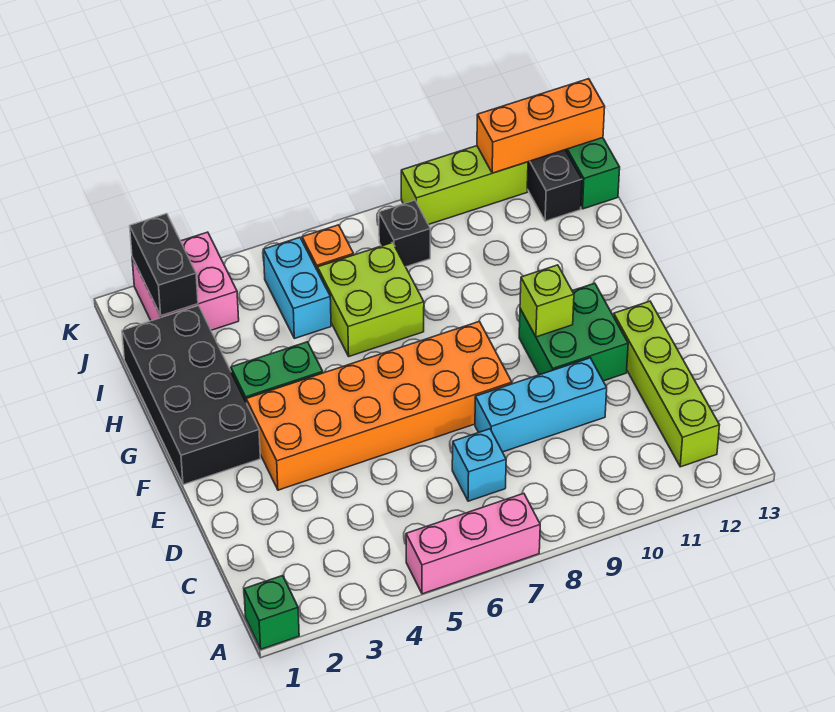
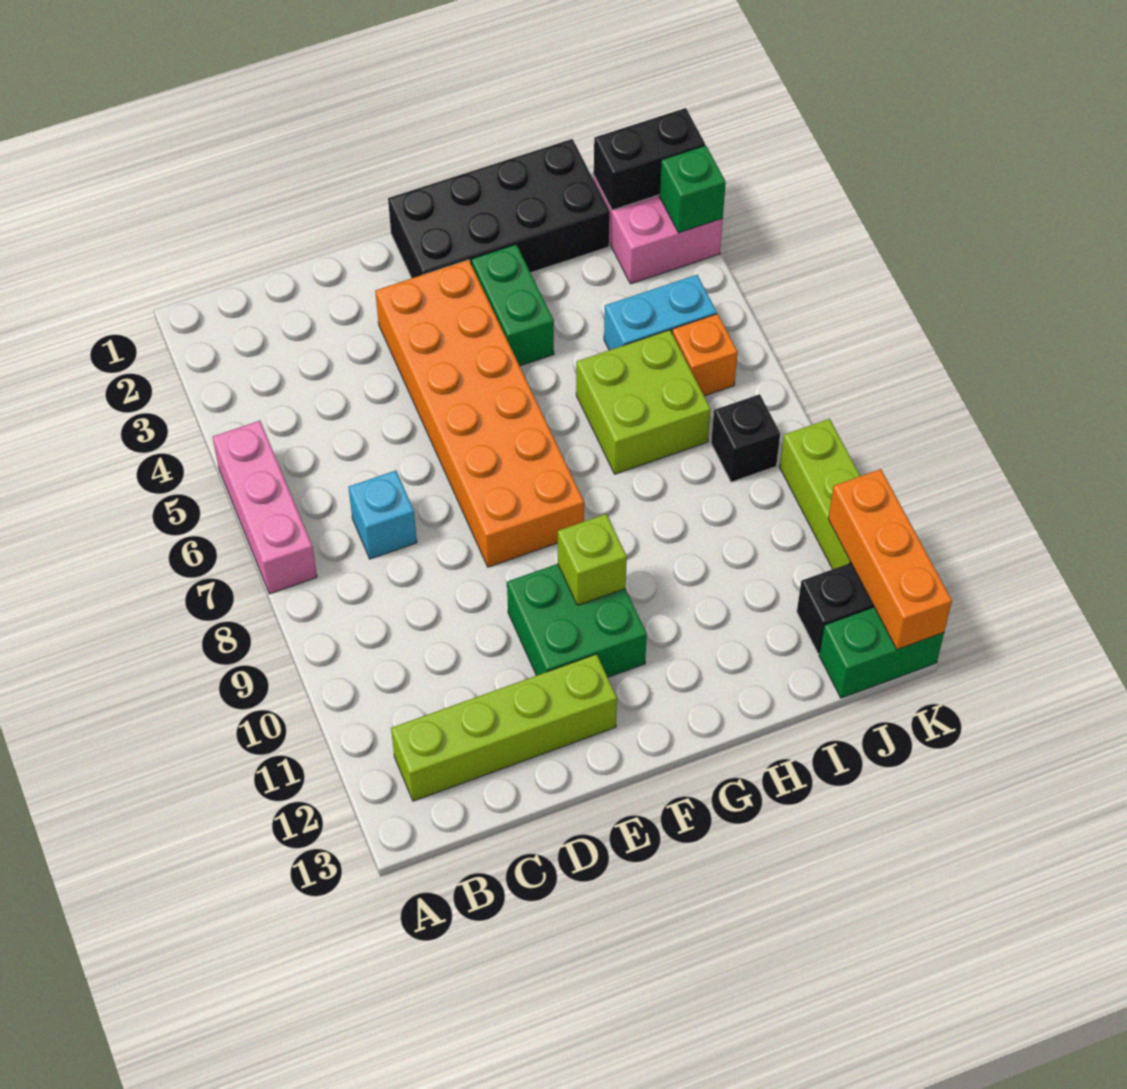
green 1x1 brick [244,576,299,649] -> green 1x1 brick moved to [660,146,726,233]
cyan 1x3 brick [475,358,607,452] -> none

